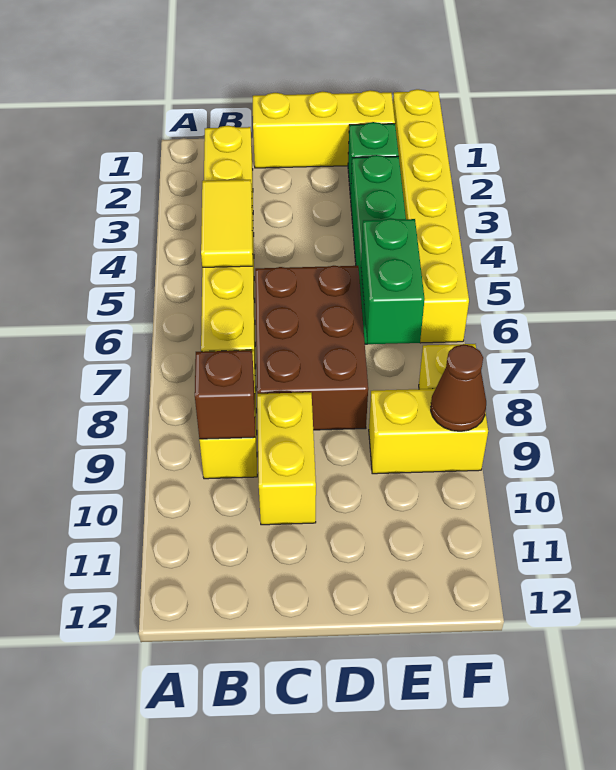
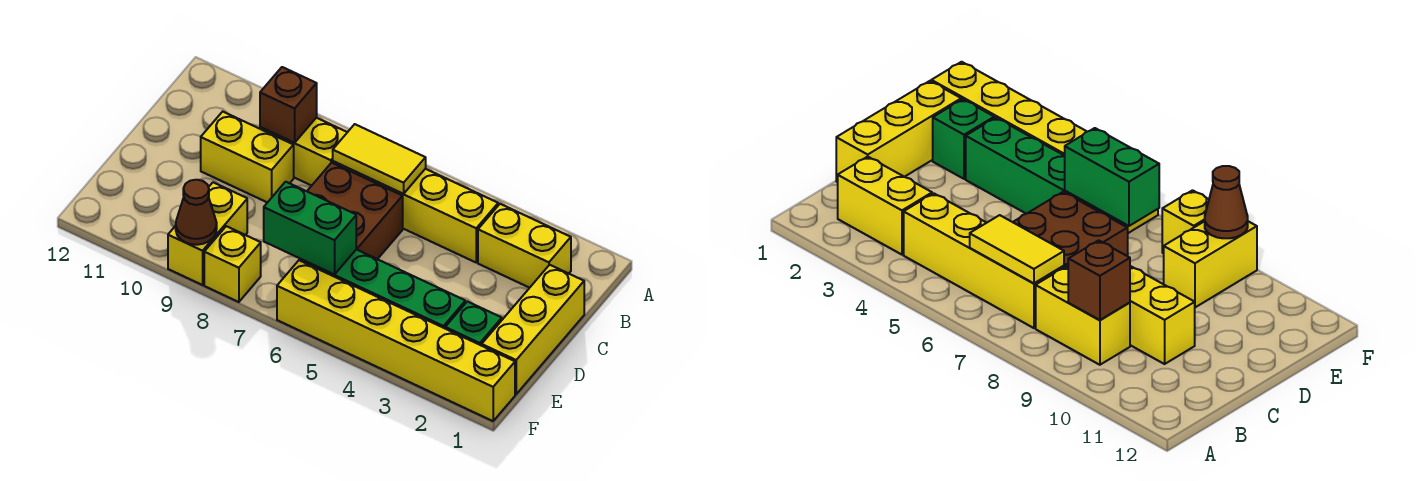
yellow 1x2 tile [201,180,253,267] -> yellow 1x2 tile moved to [333,124,426,194]
brown 2x3 brick [255,266,368,430] -> brown 2x2 brick [307,163,403,259]

